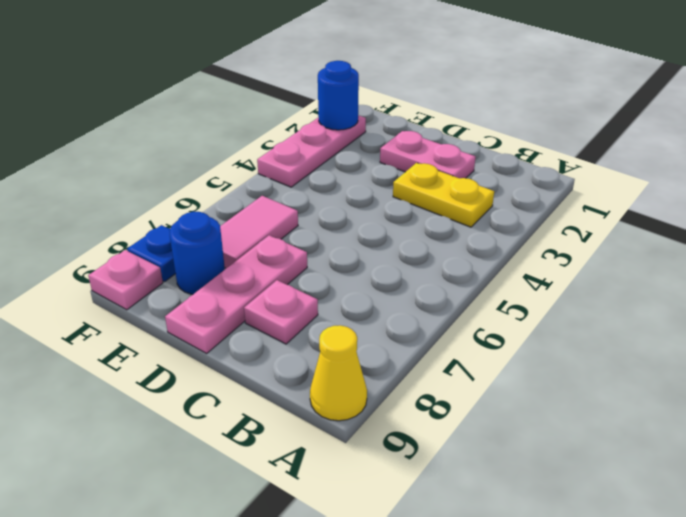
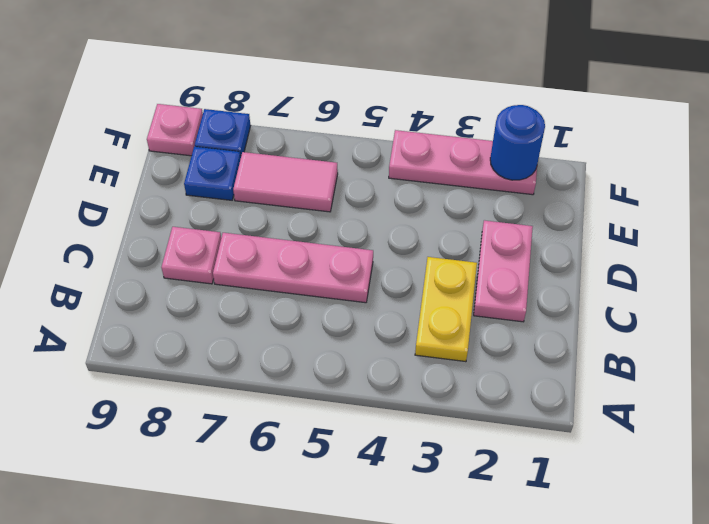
yellow 1x1 cone [310,325,367,421] -> none
pink 1x3 plate [165,235,307,353] -> pink 1x3 plate moved to [213,233,373,303]
blue 1x1 round brick [170,212,225,294] -> blue 1x1 plate [184,147,241,200]

